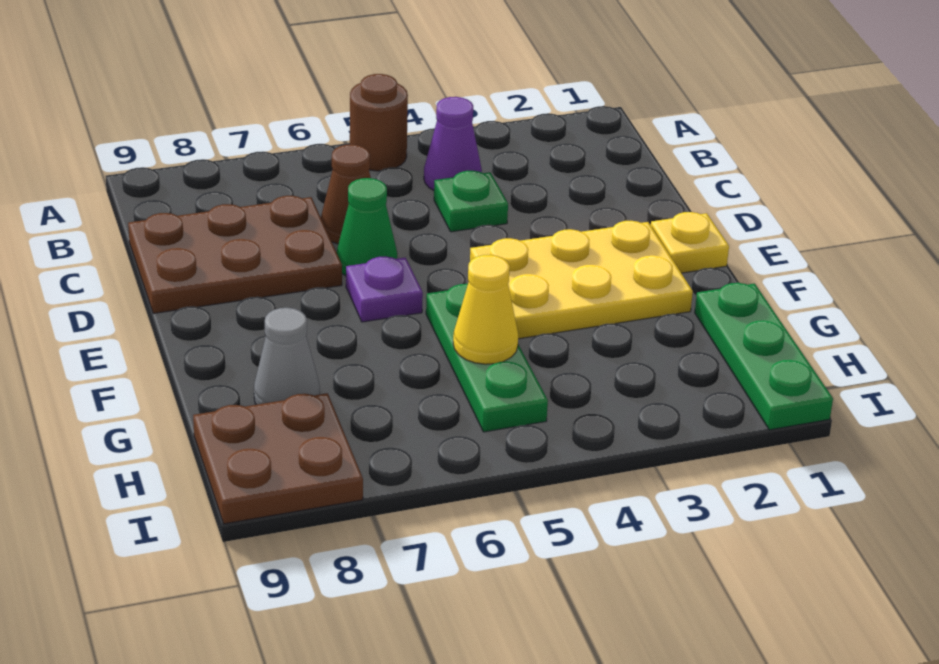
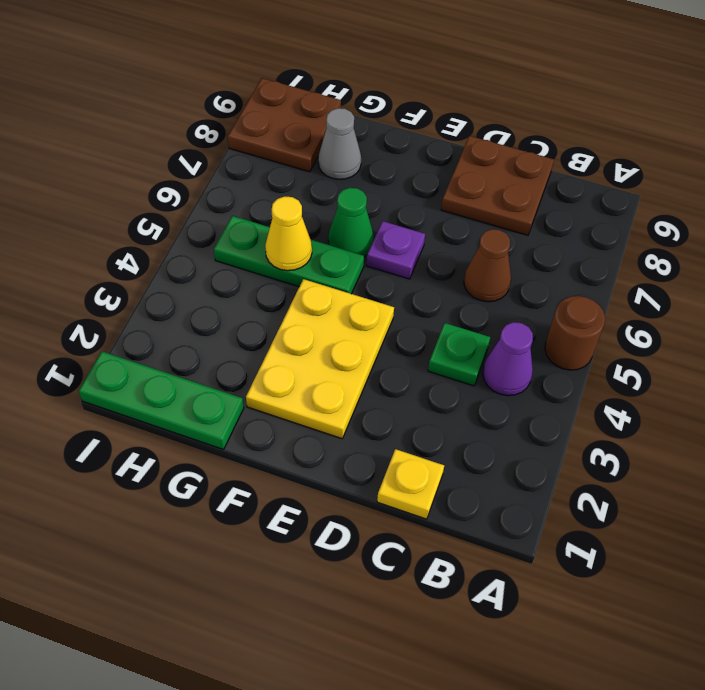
brown 2x3 plate [128,196,342,314] -> brown 2x2 plate [441,136,554,235]
green 1x1 cone [337,178,397,276] -> green 1x1 cone moved to [328,188,374,256]
yellow 1x1 plate [651,212,729,273] -> yellow 1x1 plate moved to [377,449,444,519]

